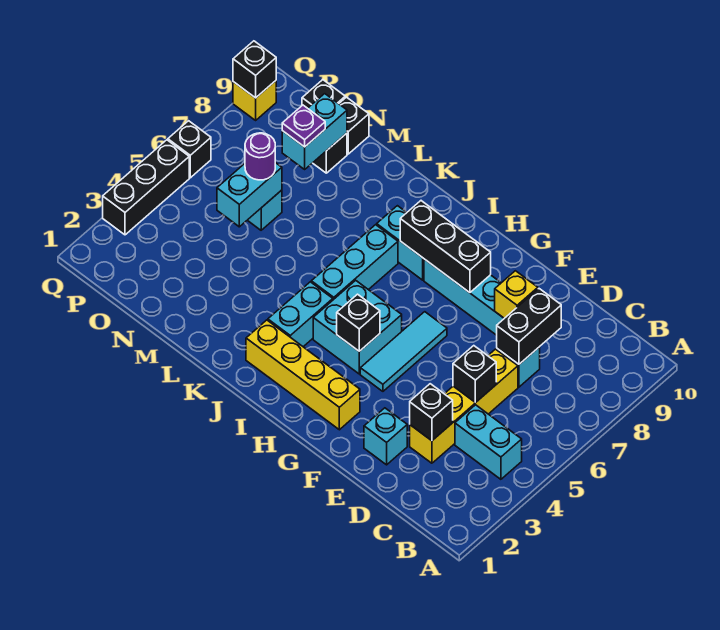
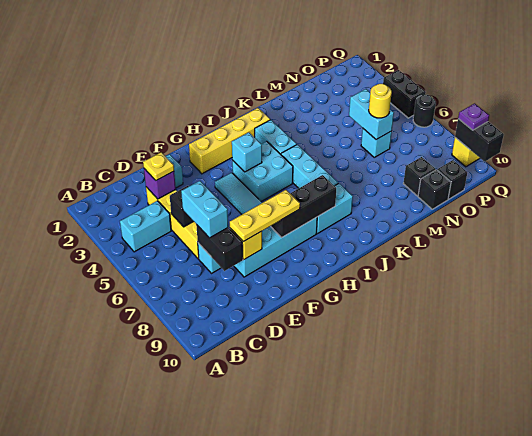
black 1x1 brick [410,384,453,441] -> purple 1x1 brick [144,169,176,199]
none -> yellow 1x1 plate [143,152,174,181]
none -> yellow 1x3 plate [230,190,300,242]
black 1x1 brick [337,294,380,351] -> cyan 1x1 brick [232,132,262,172]
purple 1x1 round brick [245,133,275,180] -> yellow 1x1 round brick [369,84,392,118]
cyan 1x2 brick [282,94,347,169] -> cyan 1x2 brick moved to [181,181,228,238]
purple 1x1 plate [282,105,325,147] -> purple 1x1 plate moved to [458,103,489,130]
black 1x3 brick [103,140,189,235] -> black 1x2 brick [383,70,426,118]
black 1x1 brick [168,121,211,178] -> black 1x1 round brick [413,95,436,127]
black 1x1 brick [233,41,276,98] -> black 1x2 brick [455,119,504,161]

